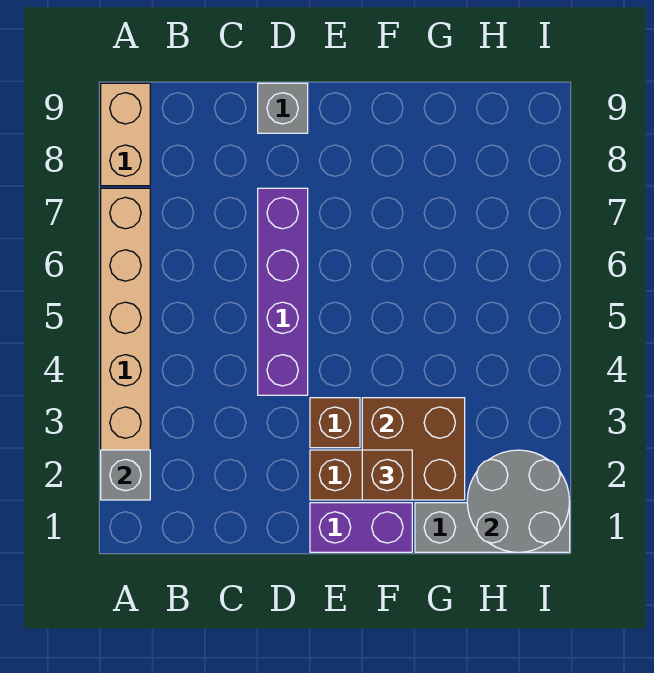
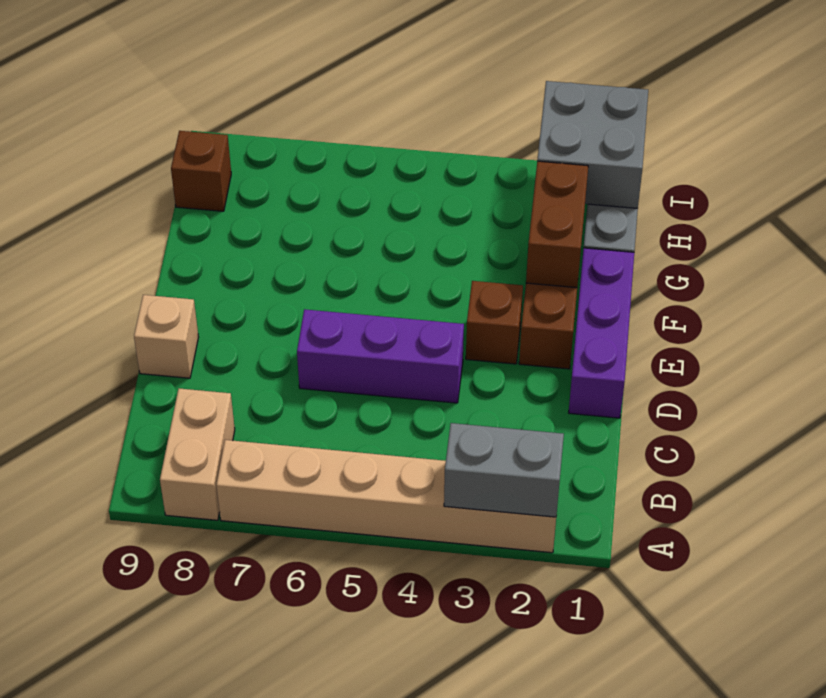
grey 1x1 brick [101,450,150,500] -> grey 1x2 brick [444,423,564,517]
tan 1x2 brick [101,83,150,186] -> tan 1x2 brick turned to [160,388,235,520]
purple 1x4 brick [258,188,308,395] -> purple 1x3 brick [297,309,464,403]
grey 1x1 brick [258,83,308,133] -> tan 1x1 brick [134,295,198,378]
purple 1x2 brick [310,503,412,552] -> purple 1x3 brick [569,248,634,418]
brown 2x2 brick [362,398,465,500] -> brown 1x2 brick [526,161,588,288]
brown 1x1 brick [362,450,412,500] -> brown 1x1 brick moved to [171,131,231,211]
grey 2x2 round brick [467,450,570,552] -> grey 2x2 brick [537,81,648,208]

